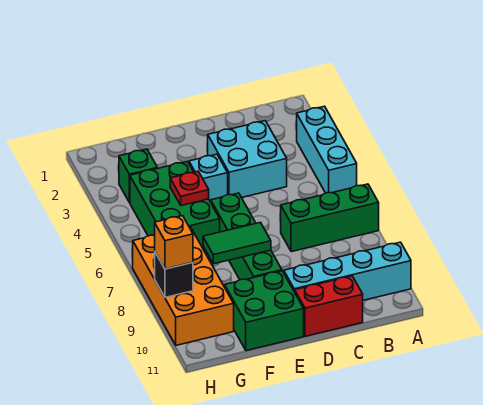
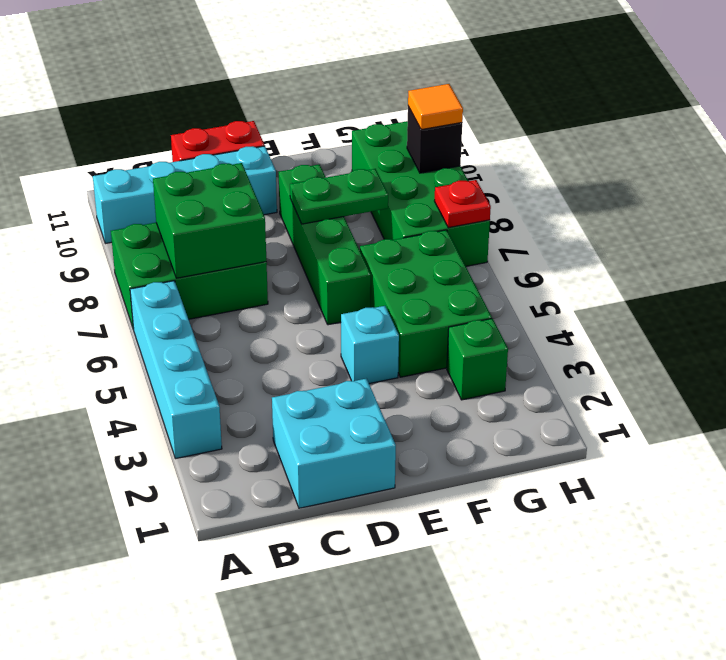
cyan 1x3 brick [297,106,357,193] -> cyan 1x4 brick [130,281,222,459]
green 1x3 brick [281,184,379,252] -> green 2x3 brick [111,223,268,330]
cyan 2x2 brick [208,121,287,198] -> cyan 2x2 brick moved to [272,379,396,508]
green 1x2 tile [203,222,271,264] -> green 1x2 plate [290,169,388,224]
green 2x2 brick [225,271,304,351] -> green 2x2 brick moved to [153,163,266,278]
red 1x1 plate [170,171,209,206] -> red 1x1 plate moved to [435,180,491,228]
orange 2x4 brick [133,227,234,345] -> green 2x4 brick [352,121,490,266]
orange 1x1 brick [154,216,193,269] -> orange 1x1 tile [408,84,463,130]

